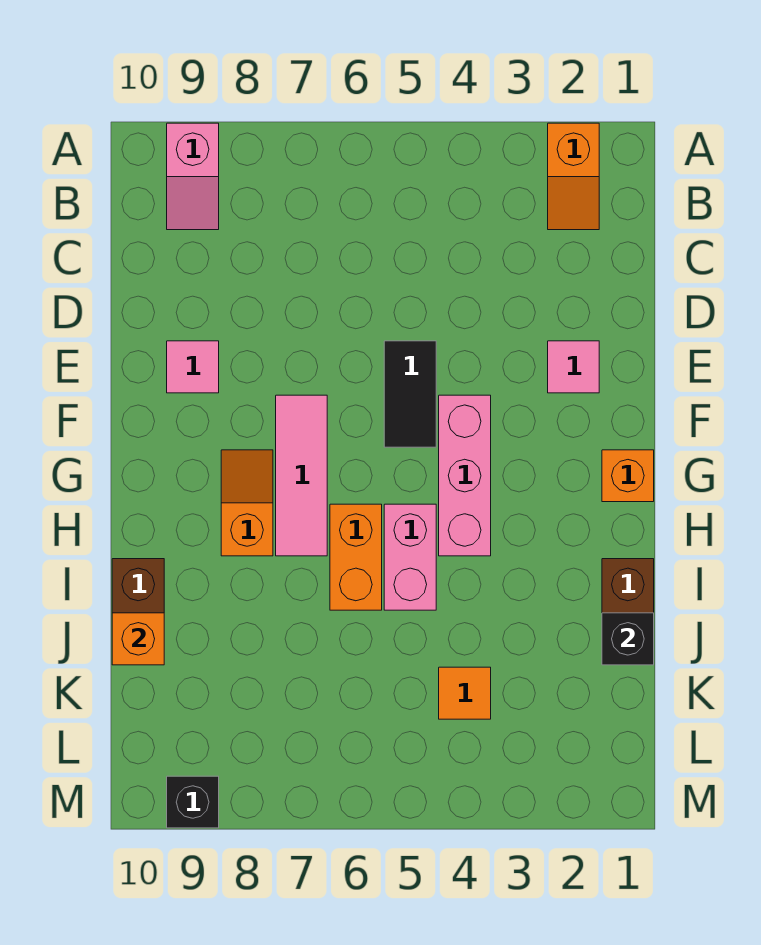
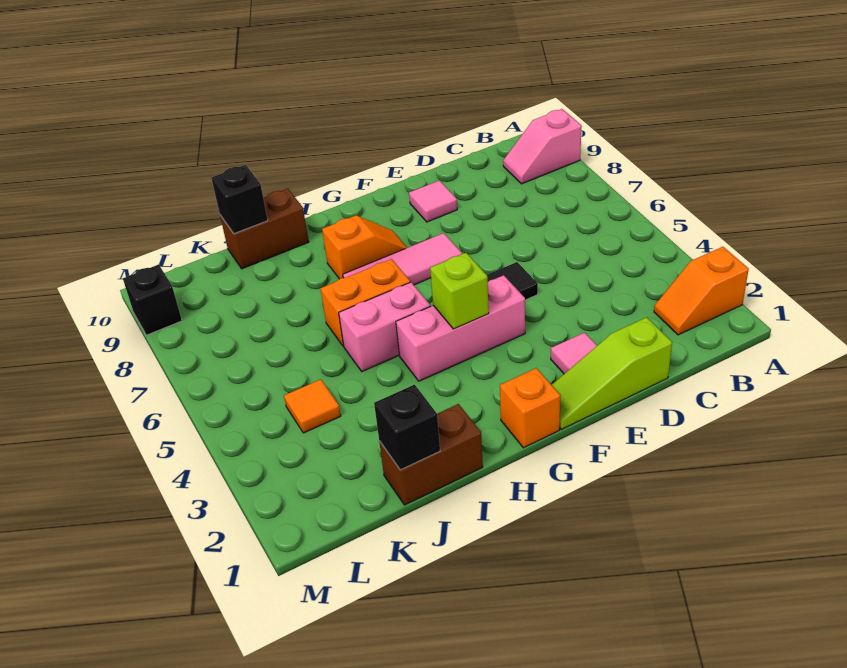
none -> lime 1x3 slope [552,317,672,430]
none -> lime 1x1 brick [430,253,489,329]
orange 1x1 brick [112,613,164,665] -> black 1x1 brick [211,165,268,234]

